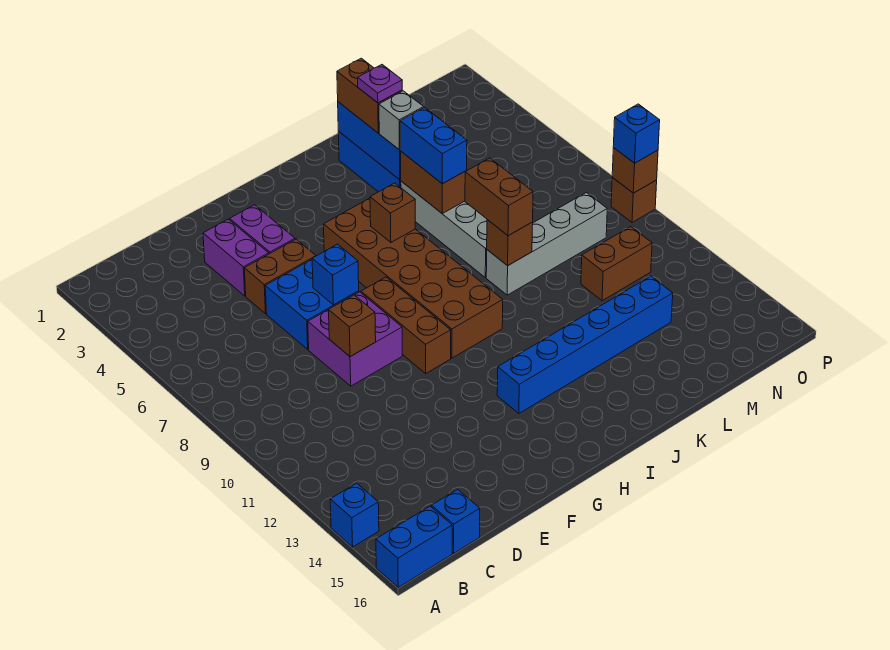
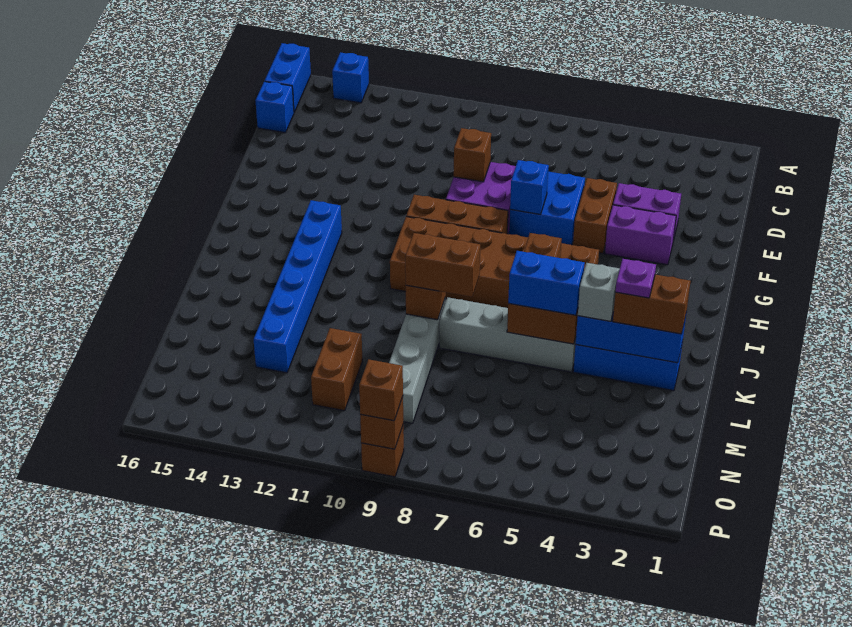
blue 1x1 brick [613,104,660,163] -> brown 1x1 brick [359,359,403,421]

